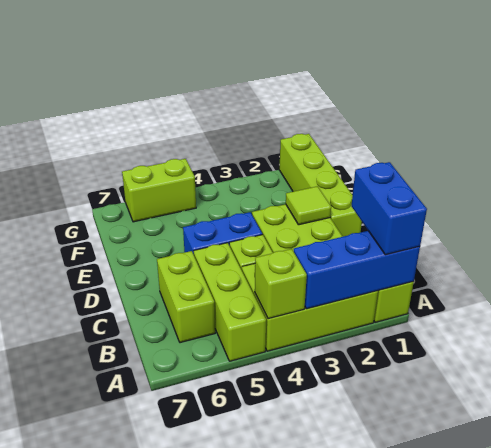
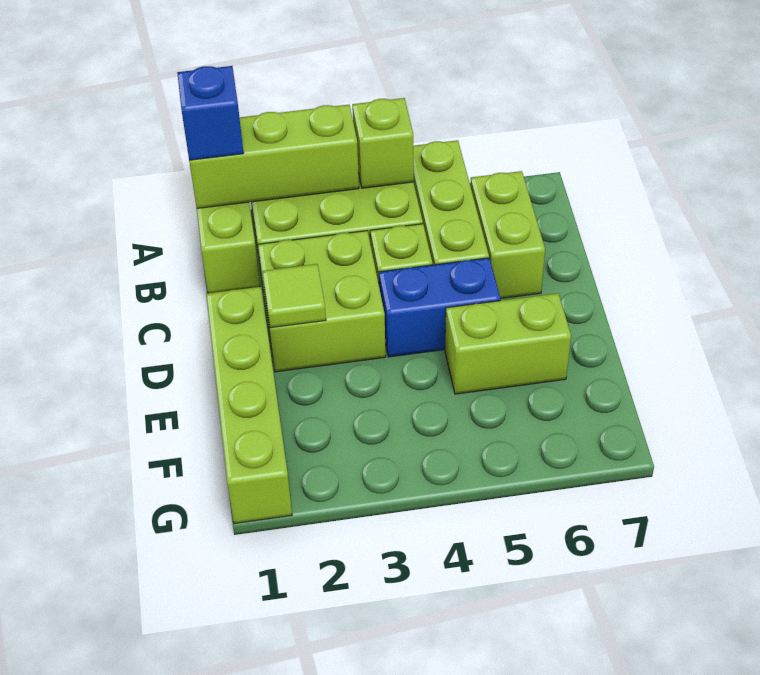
blue 1x3 brick [294,231,420,309] -> lime 1x3 brick [189,105,359,208]
blue 1x2 brick [352,162,427,255] -> blue 1x1 brick [177,66,244,161]
lime 1x2 brick [122,159,196,222] -> lime 1x2 brick moved to [445,293,571,394]

